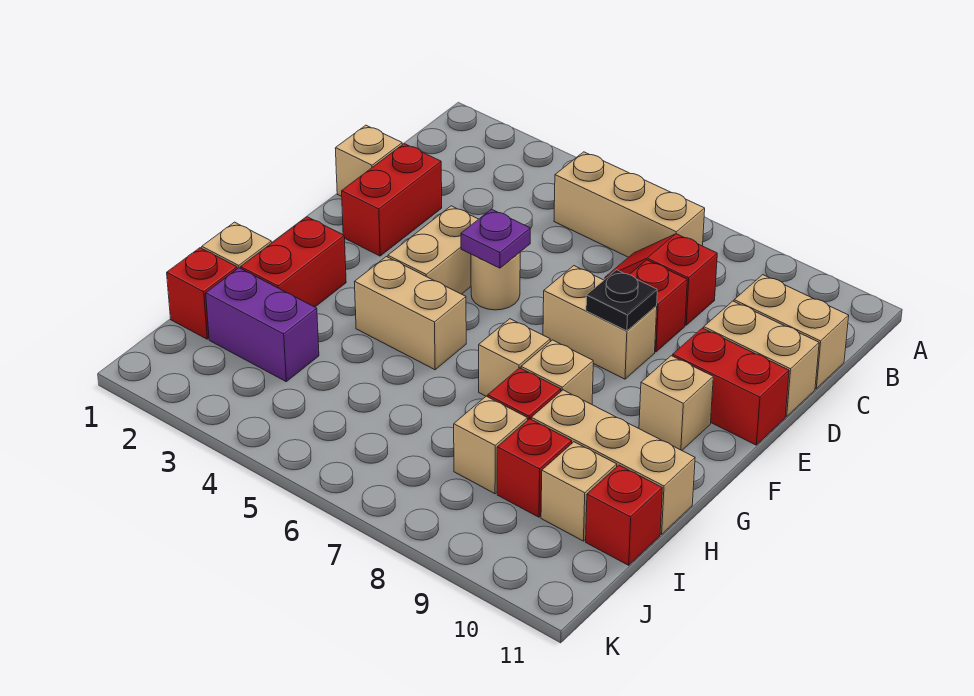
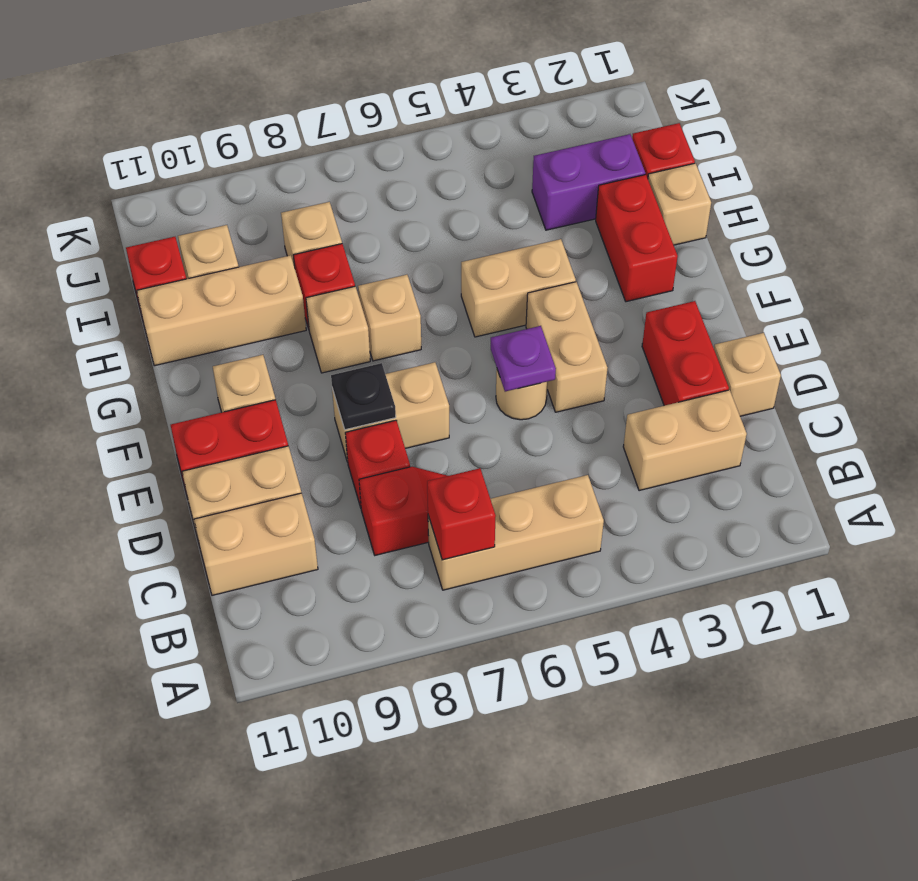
none -> tan 1x2 brick [623,390,747,491]
red 1x1 brick [497,419,572,517] -> red 1x1 brick moved to [427,468,496,560]

